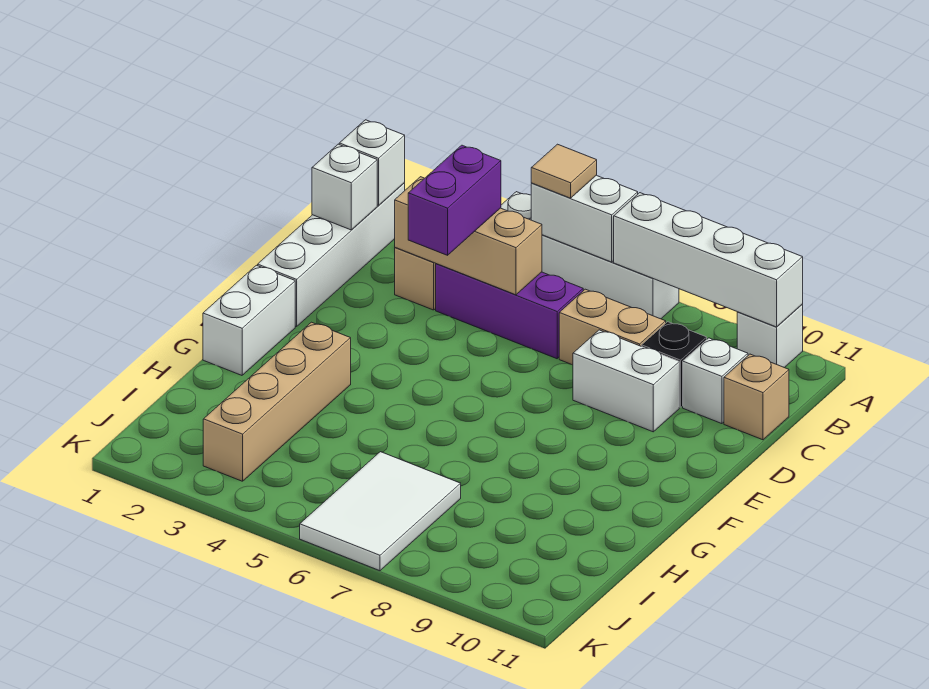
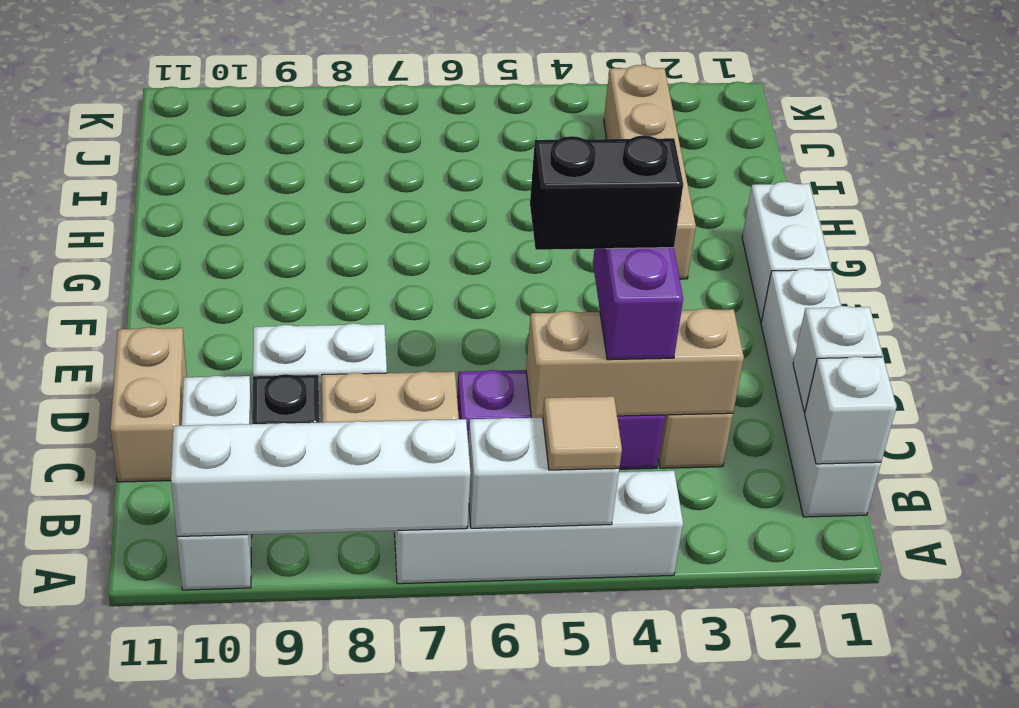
tan 1x1 brick [724,354,789,440] -> tan 1x2 brick [110,327,187,482]
none -> black 1x2 brick [530,135,683,250]
white 2x3 tile [300,452,461,571] -> none

